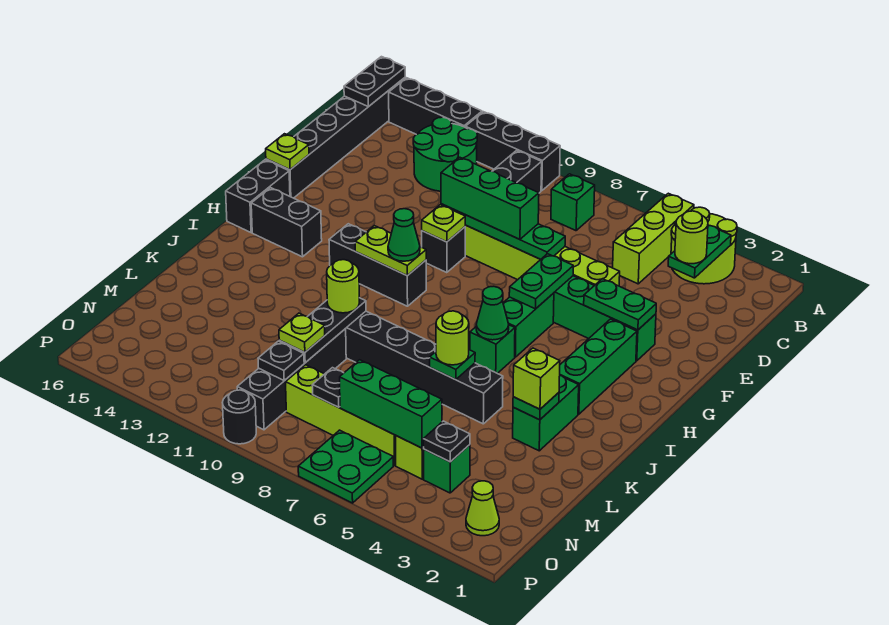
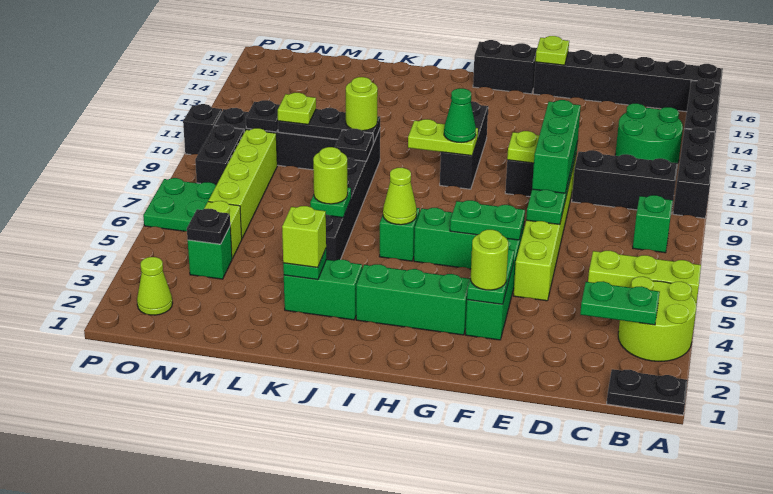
black 1x2 plate [344,57,405,107] -> black 1x2 plate moved to [607,369,688,415]
lime 1x1 round brick [675,211,708,264] -> lime 1x1 round brick moved to [471,230,508,290]
lime 1x2 plate [355,226,426,276] -> lime 1x2 plate turned to [408,119,478,156]
black 1x2 brick [251,188,322,257] -> black 1x2 brick moved to [195,124,244,185]
green 1x1 cone [476,286,509,340] -> lime 1x1 cone [383,168,417,225]
green 1x3 brick [340,360,442,448] -> none
black 1x1 plate [312,368,343,407] -> black 1x1 plate moved to [335,129,374,161]
black 1x1 round brick [223,390,256,444] -> black 1x1 brick [183,104,222,155]

